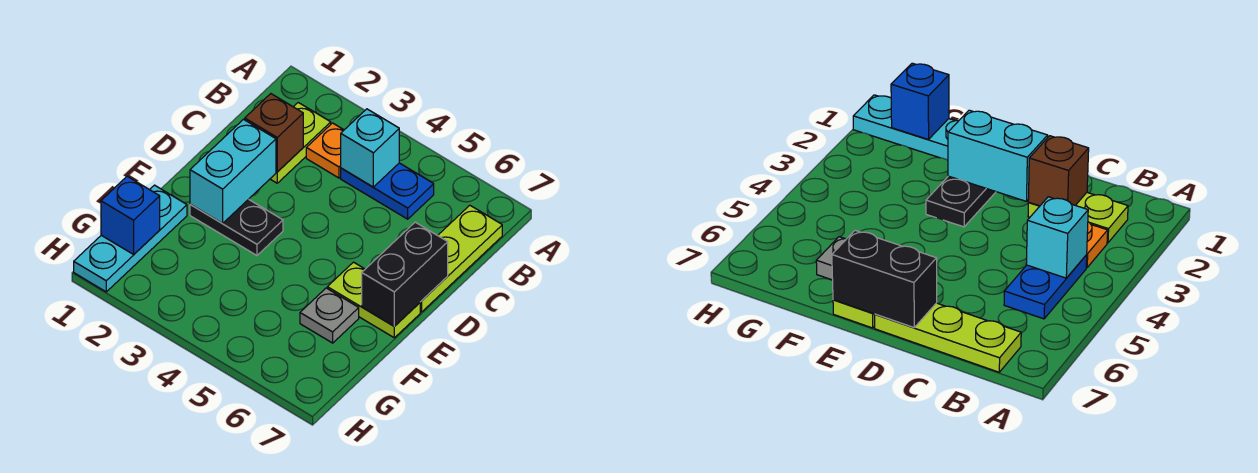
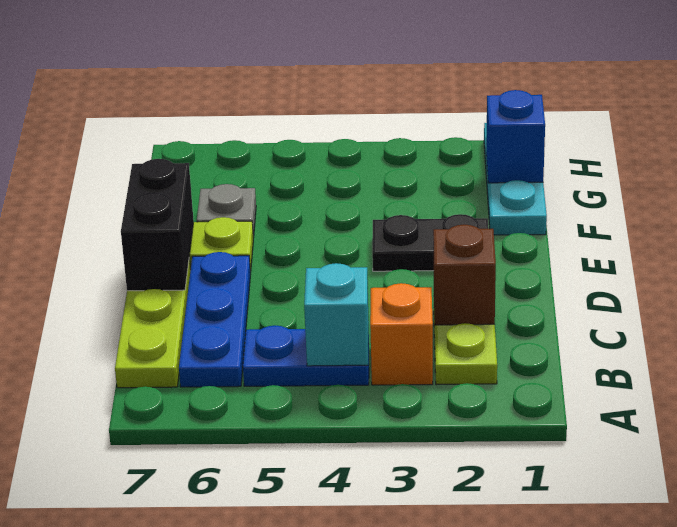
orange 1x1 plate [306,123,344,178] -> orange 1x1 brick [370,283,433,385]
none -> blue 1x3 plate [179,252,250,387]
cyan 1x2 brick [190,119,276,224] -> none

